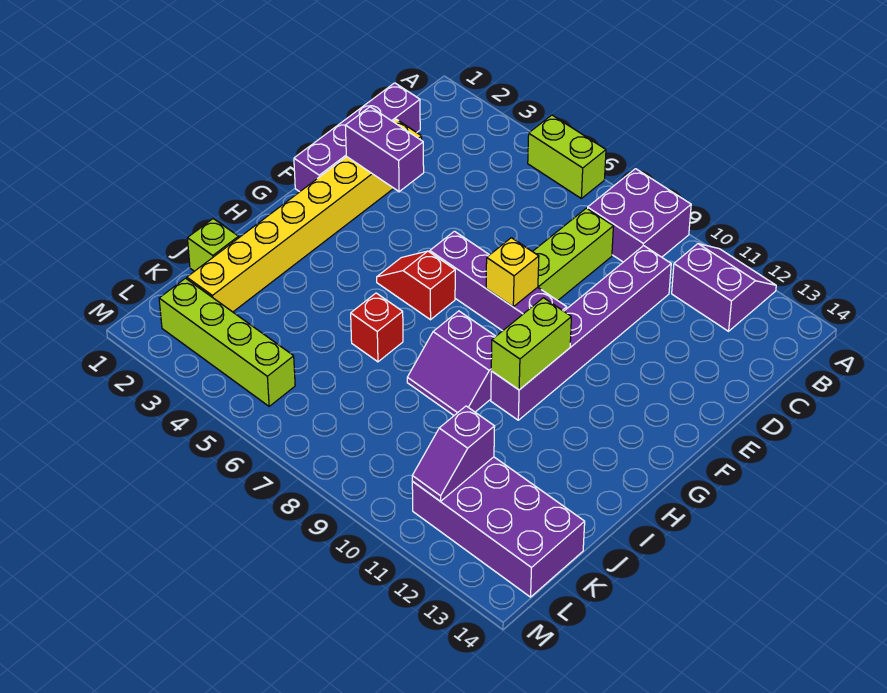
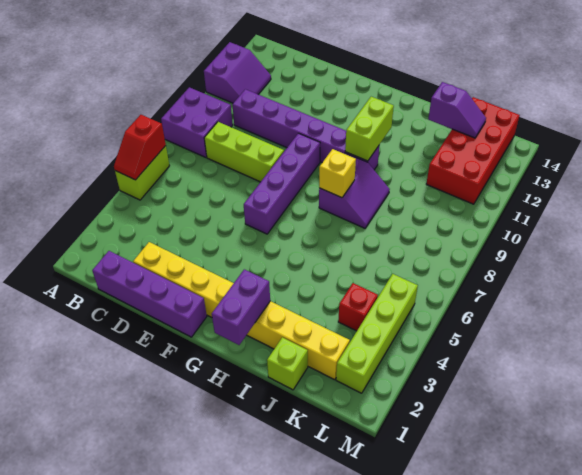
purple 2x2 slope [672,244,776,331] -> purple 2x2 slope turned to [204,42,271,103]
purple 1x2 brick [345,107,424,192] -> purple 1x2 brick moved to [212,269,270,345]
yellow 1x1 brick [486,238,539,307] -> yellow 1x1 brick moved to [319,149,356,198]
red 1x2 slope [377,251,455,320] -> red 1x2 slope moved to [114,115,166,180]
lime 1x2 brick [491,298,571,390] -> lime 1x2 brick turned to [345,97,394,161]
red 1x1 brick [351,293,403,362] -> red 1x1 brick moved to [338,283,378,331]
purple 2x4 brick [412,457,585,597] -> red 2x4 brick [426,97,520,204]
purple 1x2 slope [412,406,495,501] -> purple 1x2 slope moved to [428,82,486,138]

